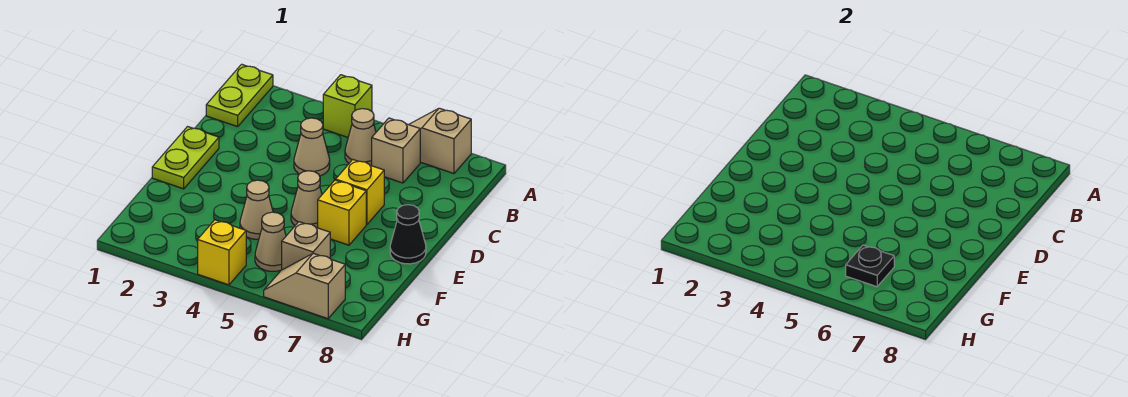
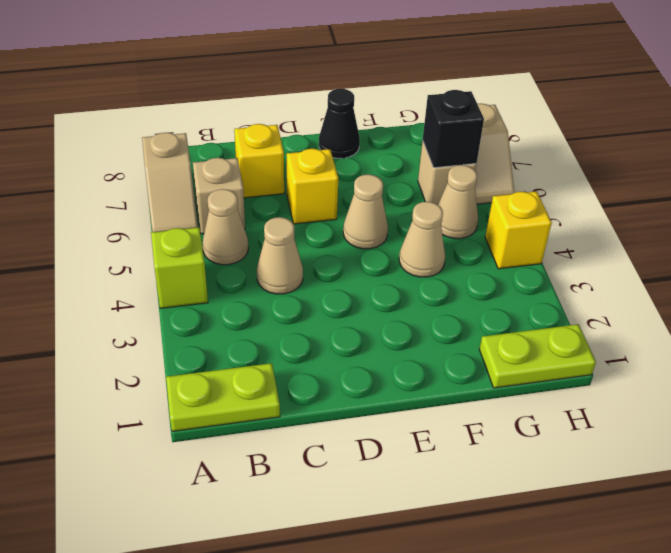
lime 1x2 plate [152,127,219,189] -> lime 1x2 plate moved to [479,324,596,388]
yellow 1x1 brick [318,180,366,245] -> yellow 1x1 brick moved to [234,124,284,198]
black 1x1 plate [846,245,894,287] -> black 1x1 brick [423,90,484,168]

